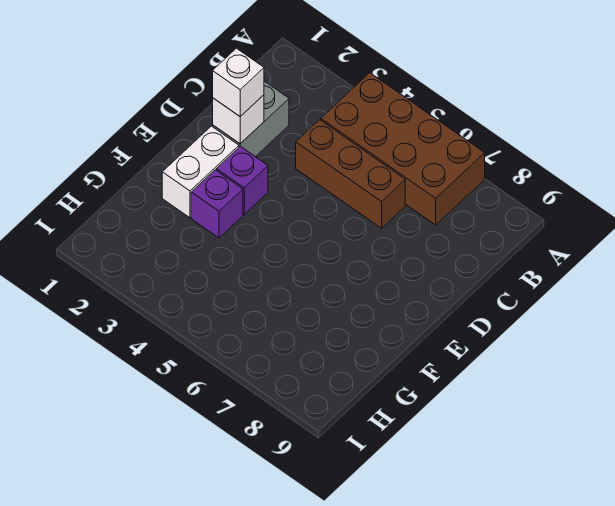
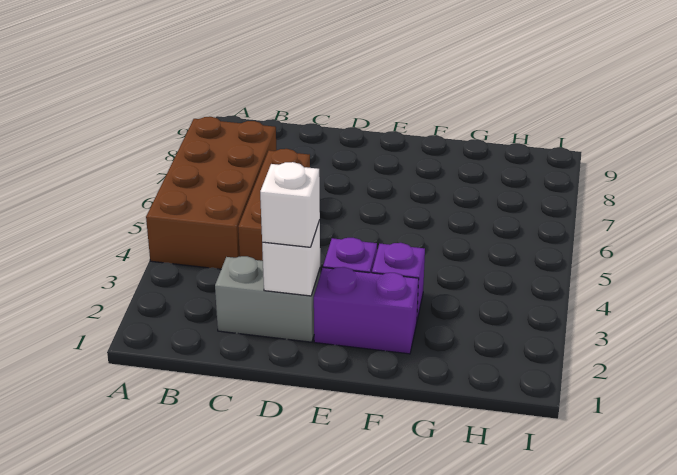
white 1x2 brick [162,126,239,218] -> purple 1x2 brick [314,267,419,354]

